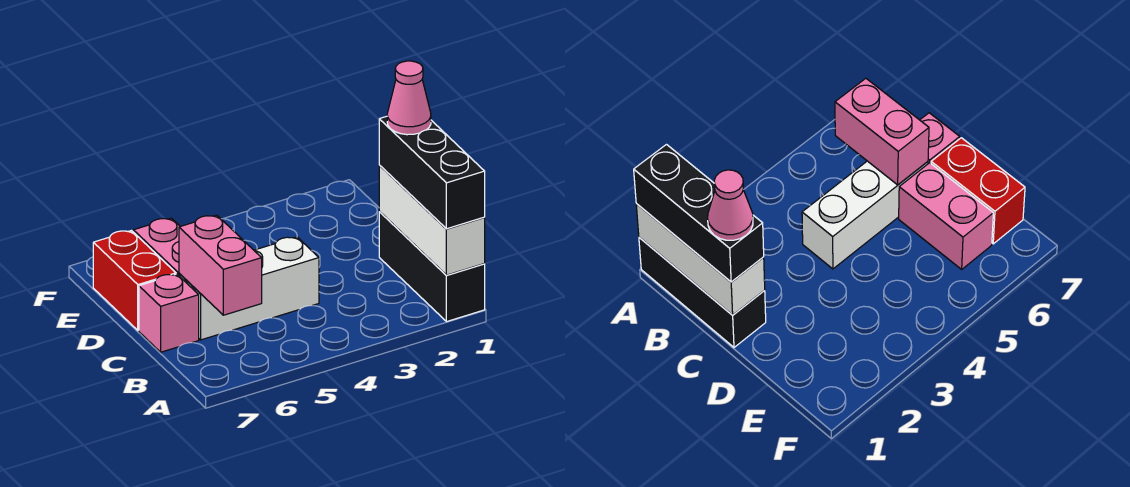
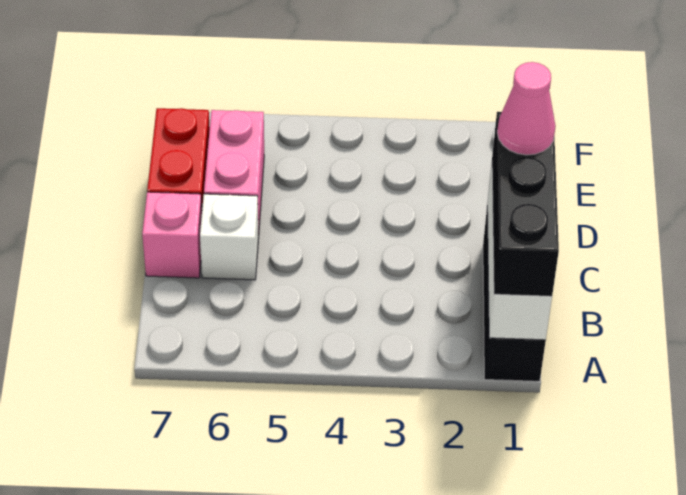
pink 1x2 brick [179,215,262,315] -> none
white 1x3 brick [179,237,319,340] -> white 1x1 brick [200,194,259,280]

